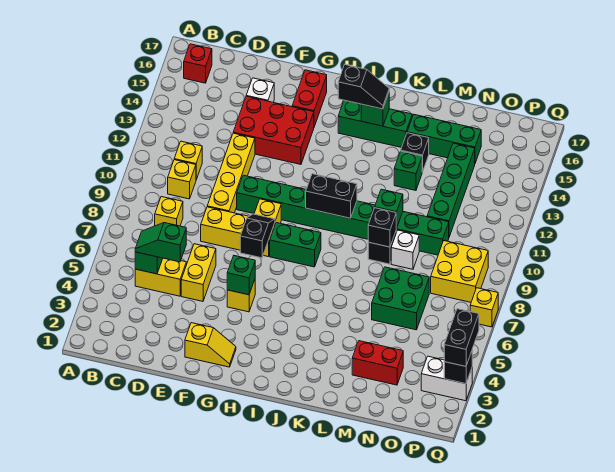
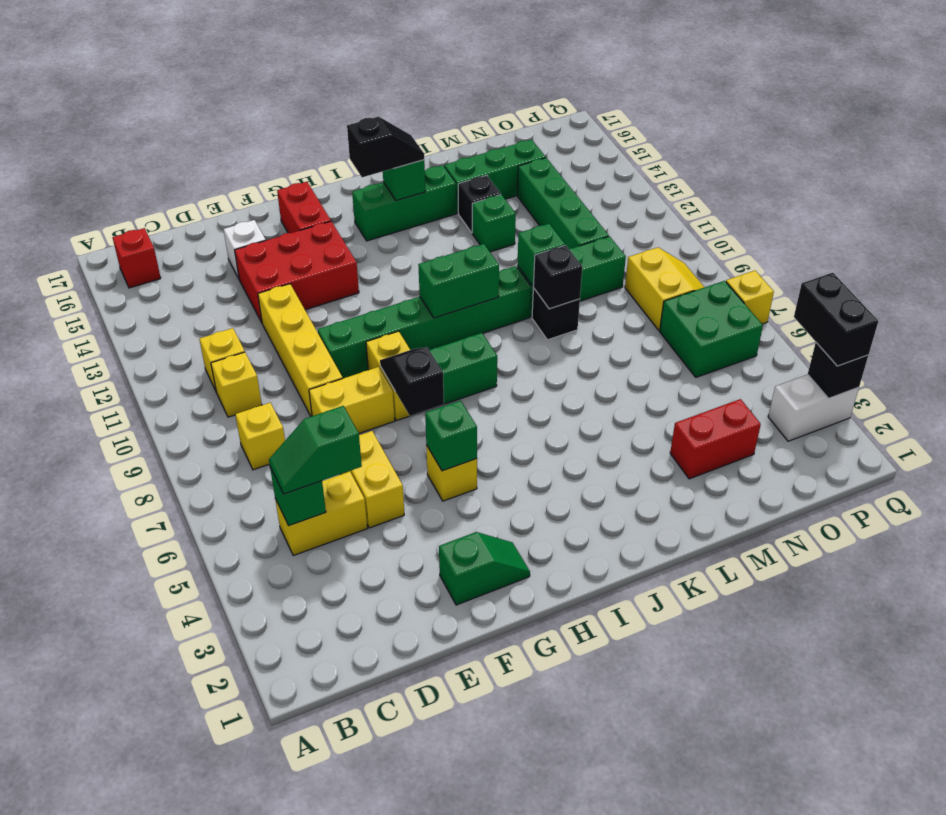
yellow 1x2 slope [185,323,236,367] -> green 1x2 slope [439,532,530,605]
black 1x2 brick [306,174,357,218] -> green 1x2 brick [418,244,499,318]
green 2x2 brick [372,267,429,330] -> green 2x2 brick moved to [660,281,763,377]
white 1x1 brick [391,230,419,269] -> none
yellow 2x2 brick [431,241,488,302] -> yellow 2x2 slope [625,247,704,331]

